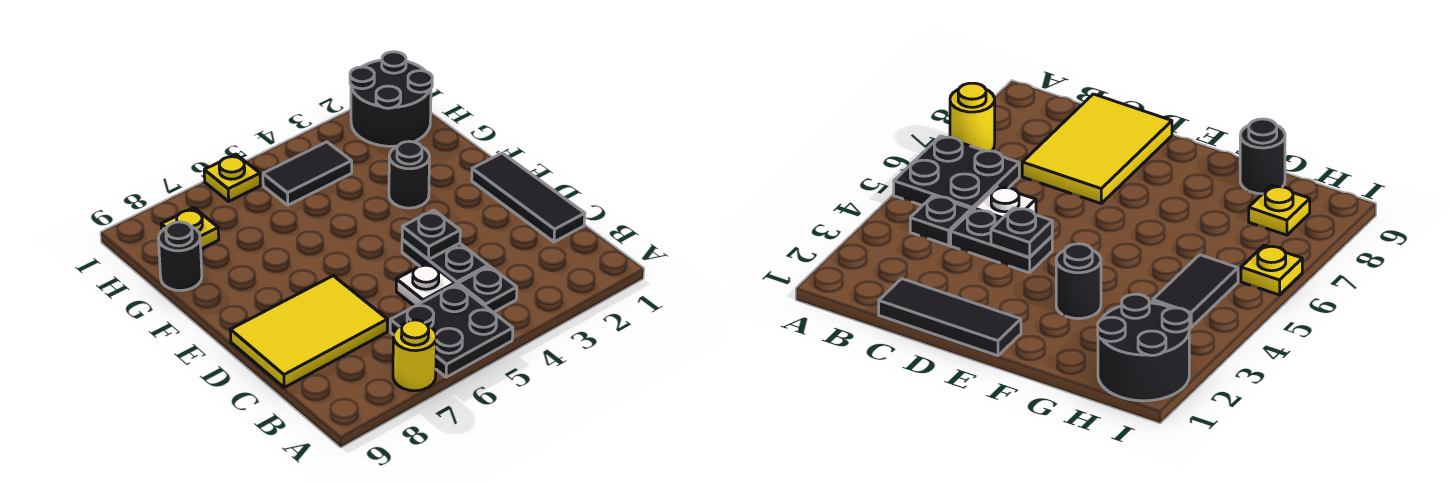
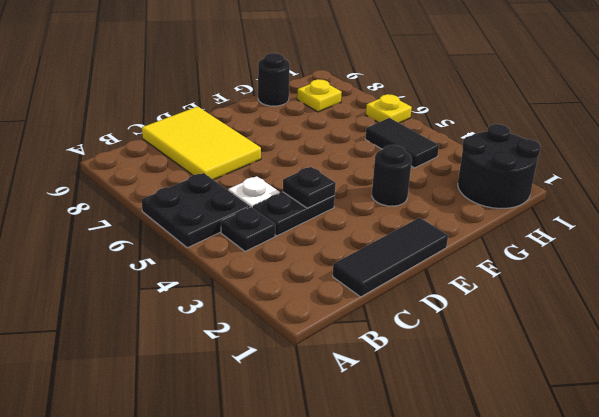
yellow 1x1 round brick [393,320,437,391] -> none

